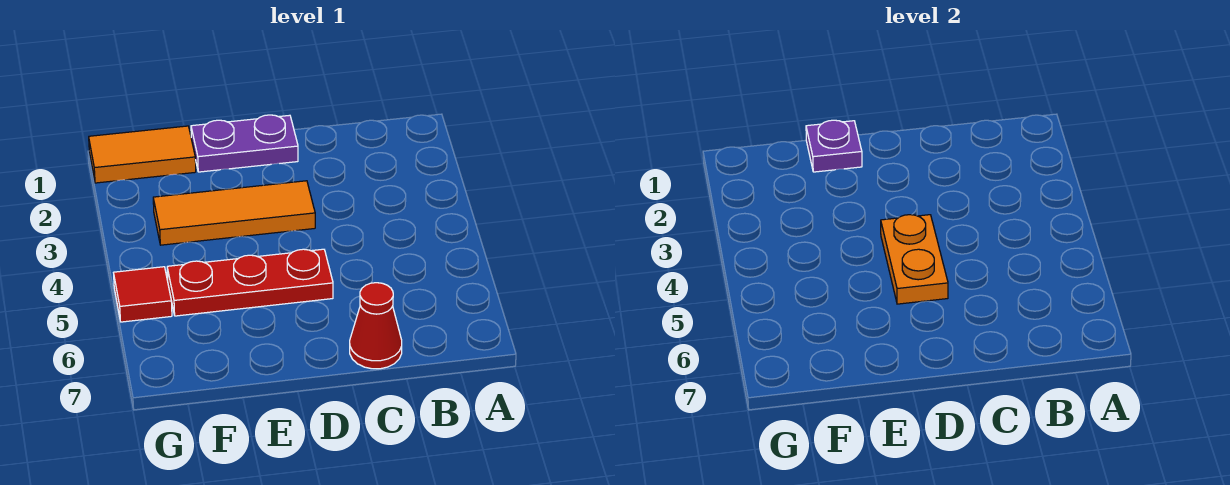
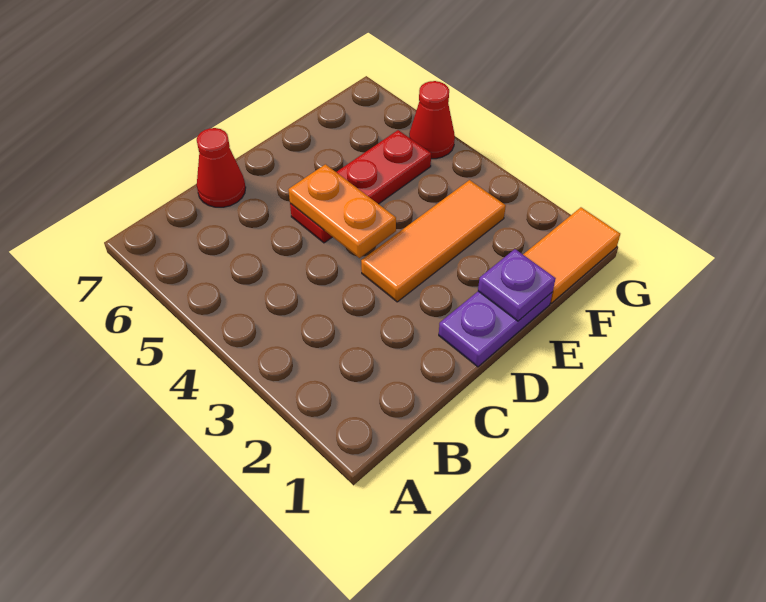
red 1x1 tile [114,267,172,322] -> red 1x1 cone [409,81,455,159]

